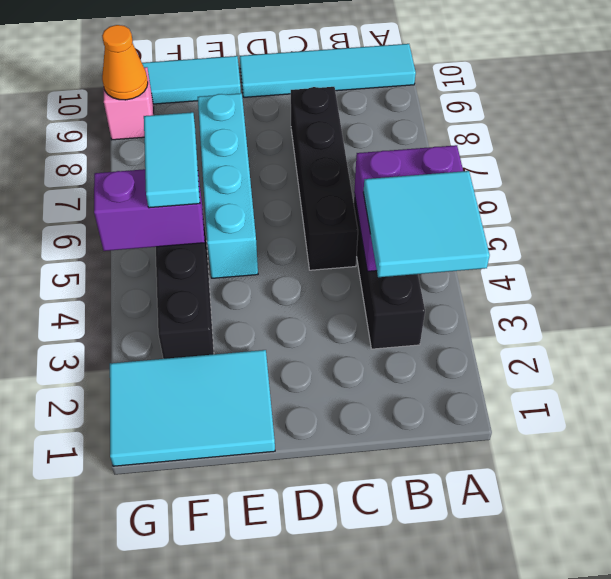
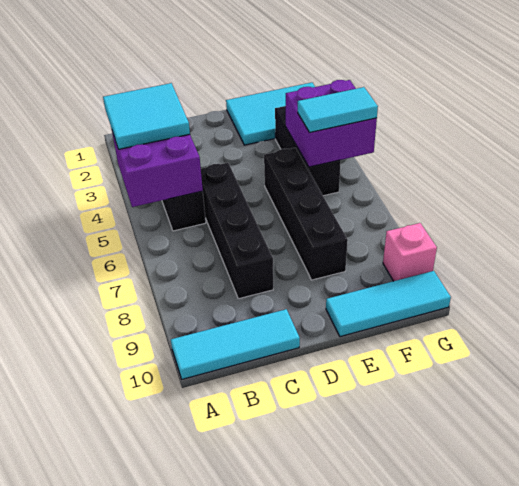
cyan 1x4 tile [240,44,416,97] -> cyan 1x3 tile [171,309,300,379]
cyan 1x4 brick [198,93,258,278] -> black 1x4 brick [264,148,348,280]
purple 1x2 brick [94,169,205,251] -> purple 2x2 brick [285,80,377,167]
cyan 1x2 tile [144,112,200,208] -> cyan 1x2 tile turned to [298,87,378,132]
orange 1x1 cone [102,25,148,100] -> none

